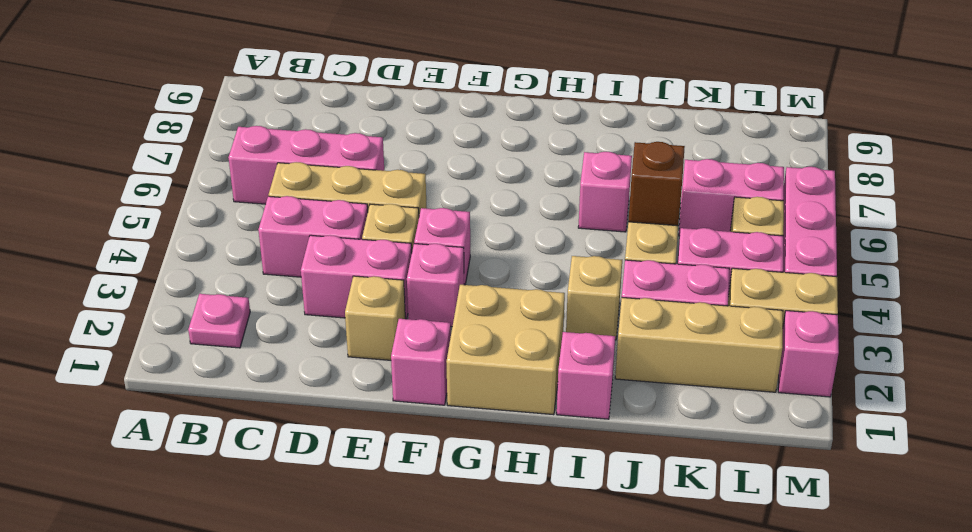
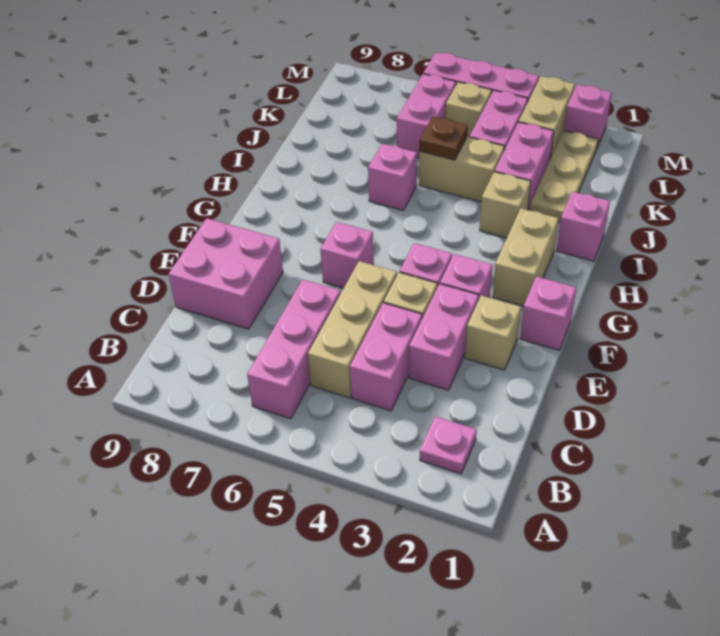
none -> pink 2x2 brick [169,218,283,329]
none -> pink 1x1 brick [321,222,374,288]
tan 2x2 brick [446,285,565,415] -> tan 1x2 brick [493,208,559,306]
tan 1x3 brick [615,297,783,392] -> tan 1x3 plate [530,131,598,222]
brown 1x1 brick [628,142,685,226] -> brown 1x1 plate [419,116,468,160]

